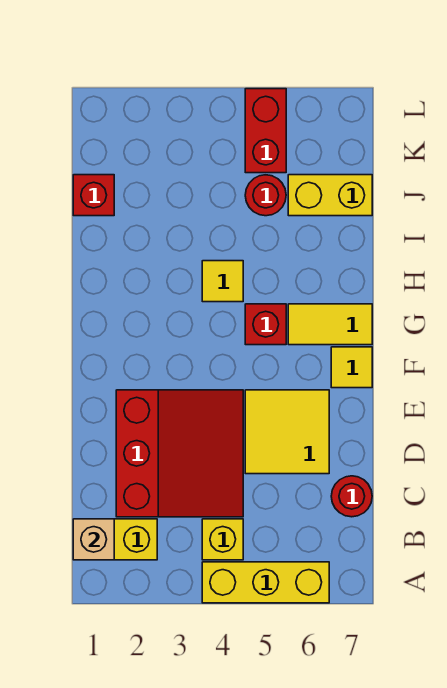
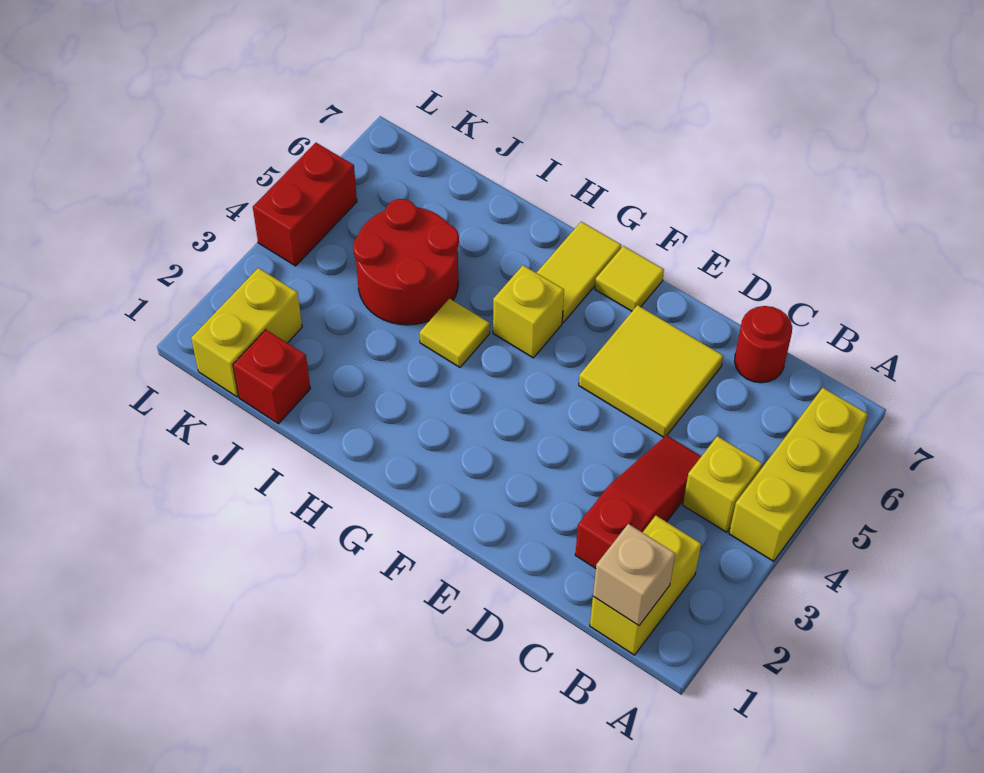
red 3x3 slope [116,390,243,517] -> red 1x3 slope [575,435,701,568]
red 1x1 brick [245,304,286,345] -> yellow 1x1 brick [493,265,564,358]
red 1x1 round brick [245,175,286,216] -> red 2x2 round brick [353,199,459,325]
yellow 1x2 brick [288,175,372,216] -> yellow 1x2 brick moved to [191,268,302,397]
red 1x2 brick [245,89,286,173] -> red 1x2 brick turned to [253,143,357,266]

